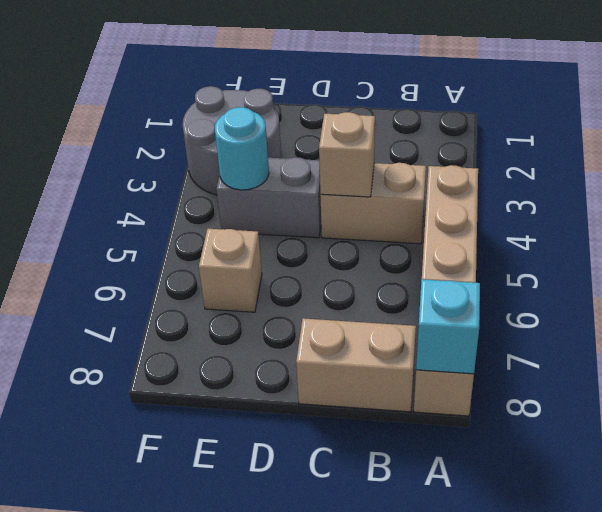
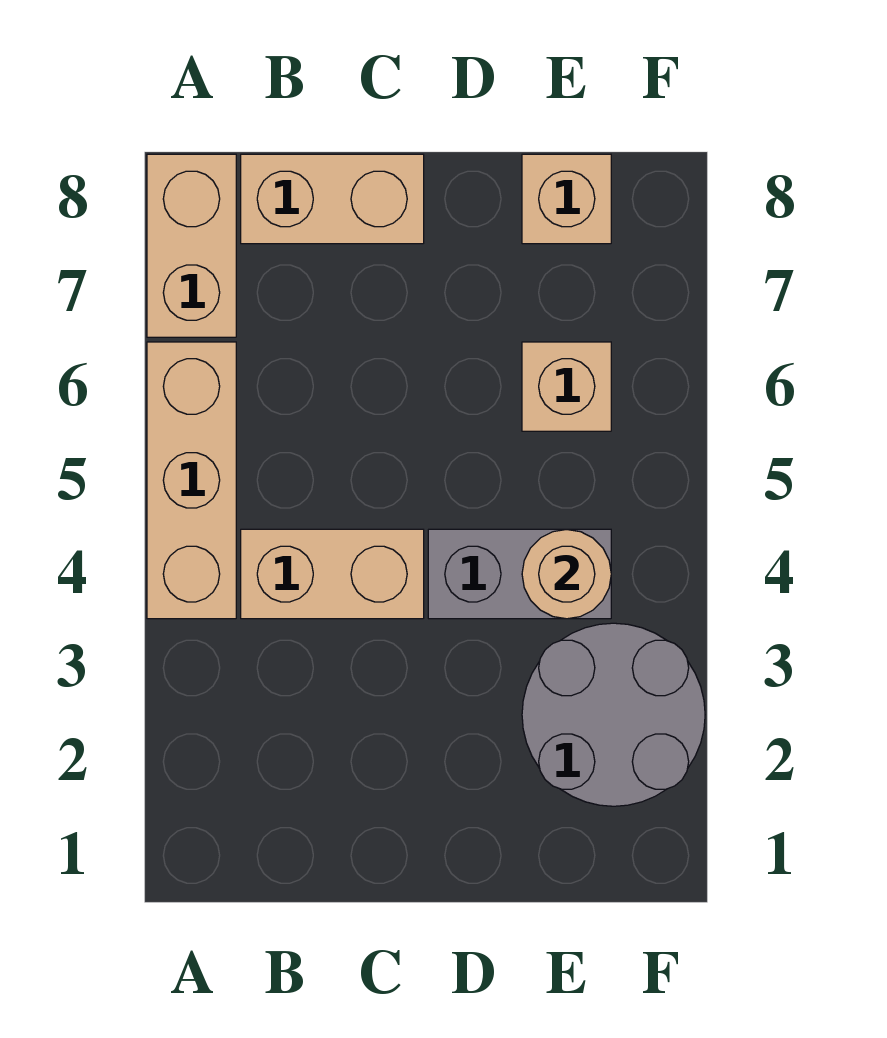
cyan 1x1 brick [416,279,480,374] -> none
tan 1x1 brick [319,112,375,197] -> tan 1x1 brick moved to [522,154,611,244]
cyan 1x1 round brick [215,107,269,190] -> tan 1x1 round brick [522,529,611,619]

